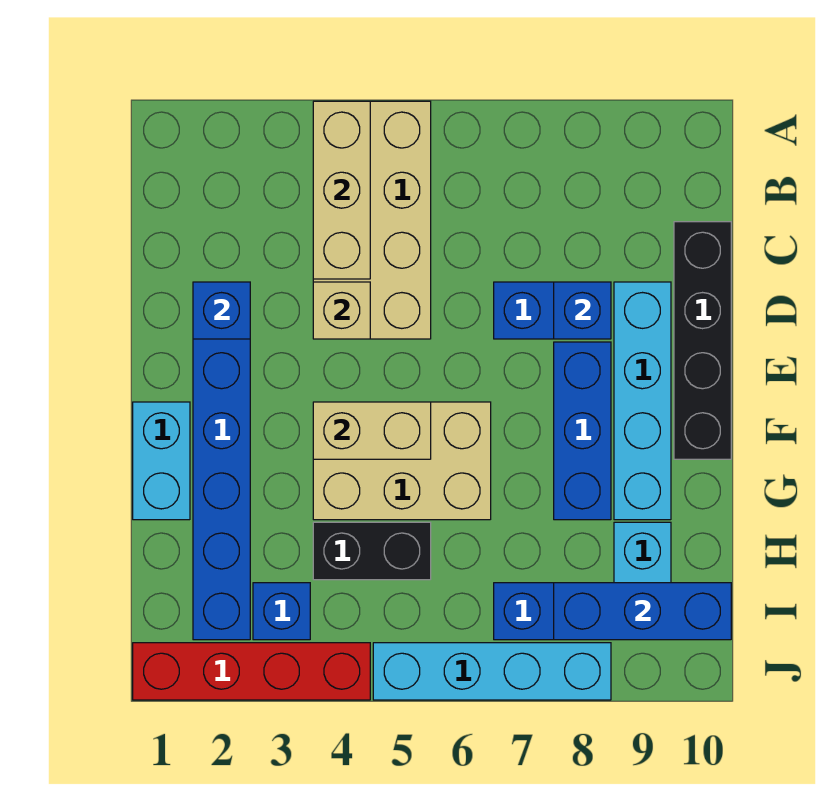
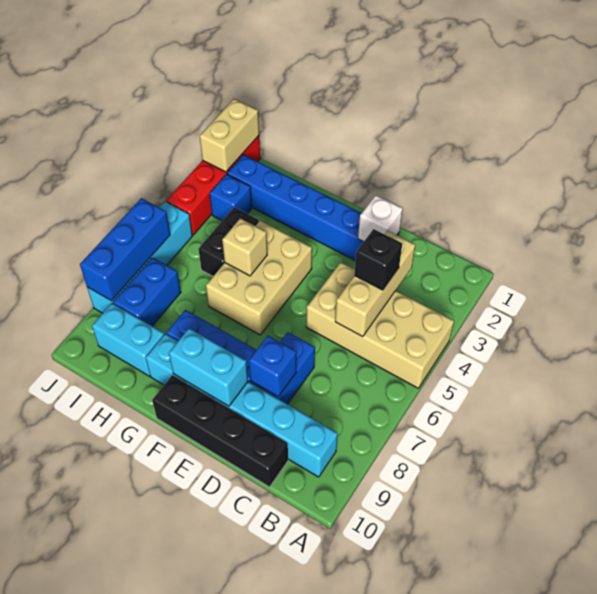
tan 1x3 brick [313,101,370,279] -> tan 1x3 brick turned to [335,231,415,337]
none -> black 1x1 brick [354,229,402,290]
blue 1x1 brick [193,282,250,339] -> white 1x1 brick [358,195,403,242]
tan 1x1 brick [313,282,370,339] -> tan 1x1 brick moved to [222,218,267,276]
cyan 1x4 brick [614,282,671,520] -> cyan 1x6 brick [146,334,338,477]
cyan 1x2 brick [133,402,190,520] -> cyan 1x2 brick moved to [169,328,248,406]
tan 1x2 brick [313,402,431,459] -> tan 1x2 brick moved to [200,99,259,172]
blue 1x3 brick [554,583,731,640] -> blue 1x3 brick moved to [80,198,170,301]

